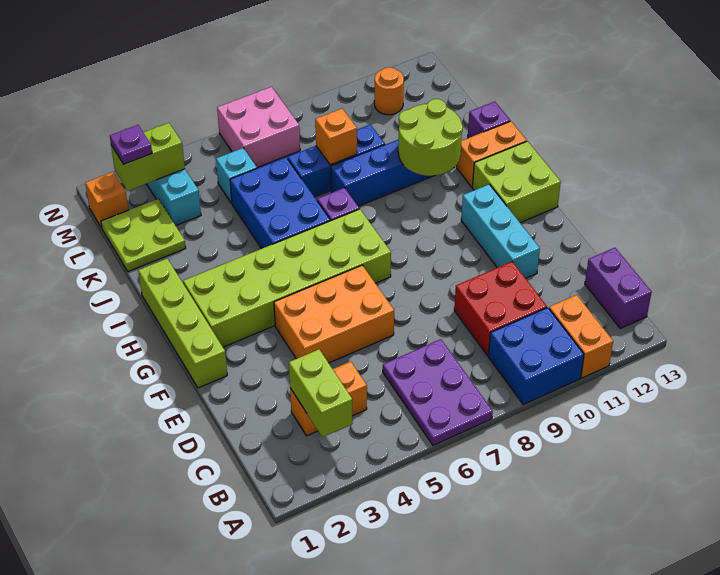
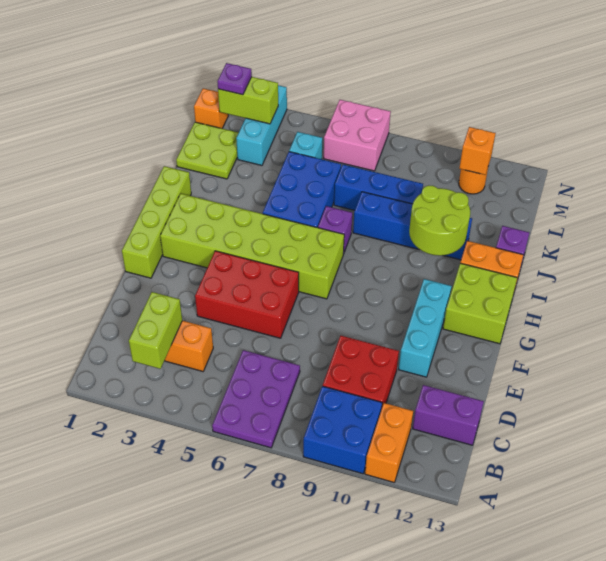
purple 1x2 brick [585,248,652,328] -> purple 1x2 brick turned to [413,385,484,445]
orange 2x3 brick [274,265,394,363] -> red 2x3 brick [195,251,299,338]
orange 1x1 brick [315,109,357,165] -> orange 1x1 brick moved to [459,127,496,175]

